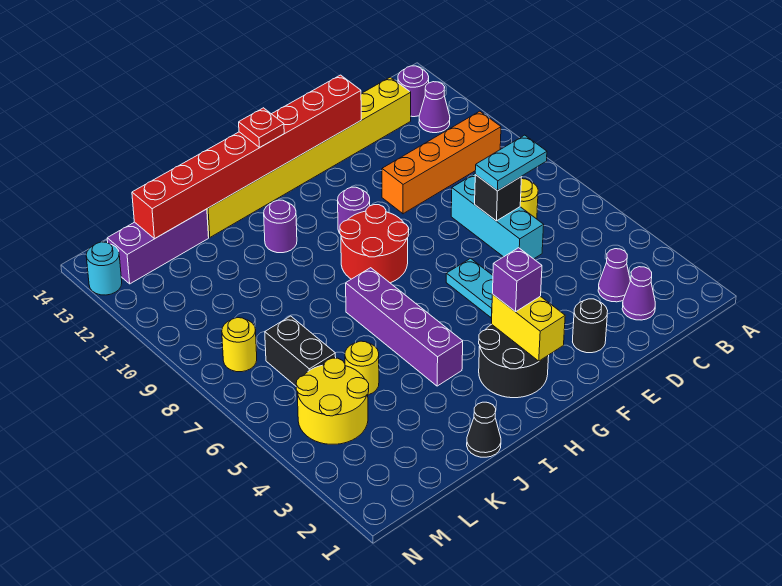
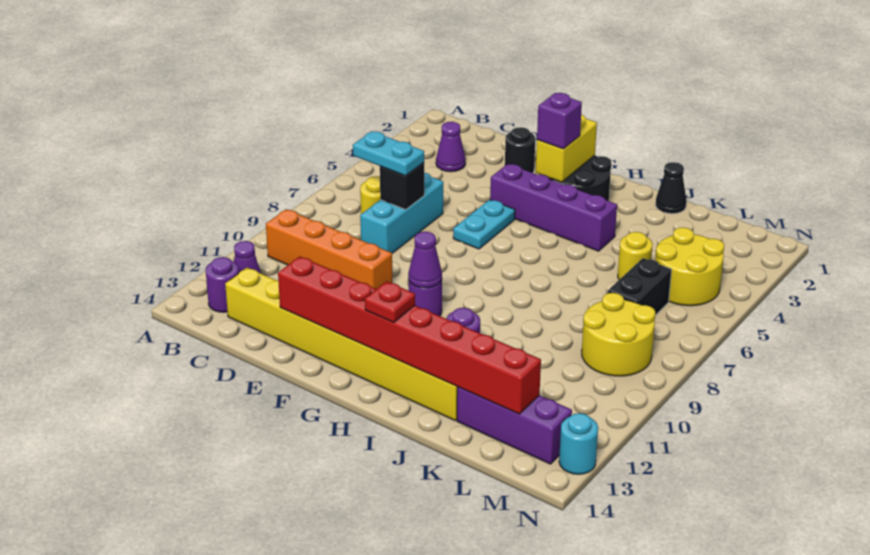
purple 1x1 cone [622,267,655,320] -> purple 1x1 cone moved to [408,232,442,288]
red 2x2 round brick [340,205,409,283] -> none
purple 1x4 brick [346,268,463,386] -> purple 1x4 brick turned to [490,164,617,251]
yellow 1x1 round brick [222,318,257,372] -> yellow 2x2 round brick [582,293,655,376]

